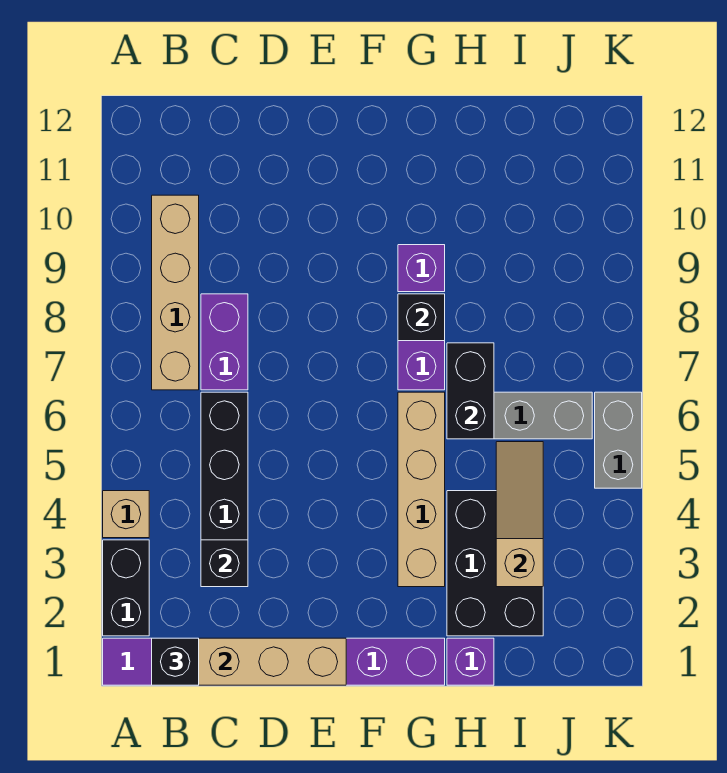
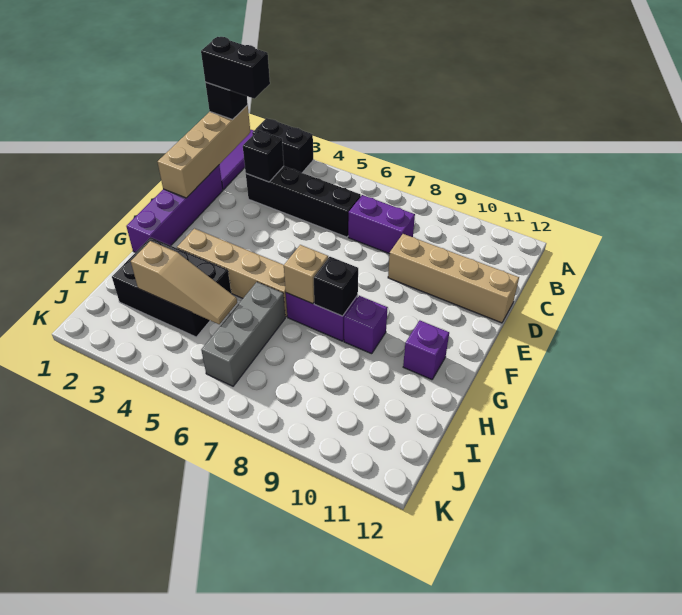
tan 1x1 brick [103,491,149,538] -> tan 1x1 brick moved to [284,245,328,304]
tan 1x4 brick [152,195,199,390] -> tan 1x4 brick moved to [388,234,519,323]
purple 1x1 brick [447,638,494,685] -> purple 1x1 brick moved to [403,321,449,380]
black 1x2 brick [447,343,494,439] -> black 1x2 brick moved to [201,37,270,99]
grey 1x2 brick [595,392,642,488] -> none

